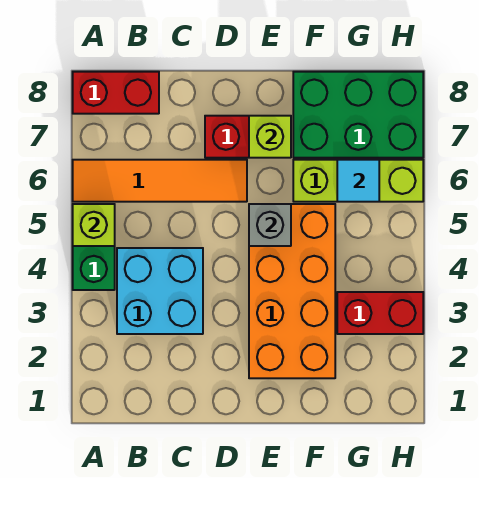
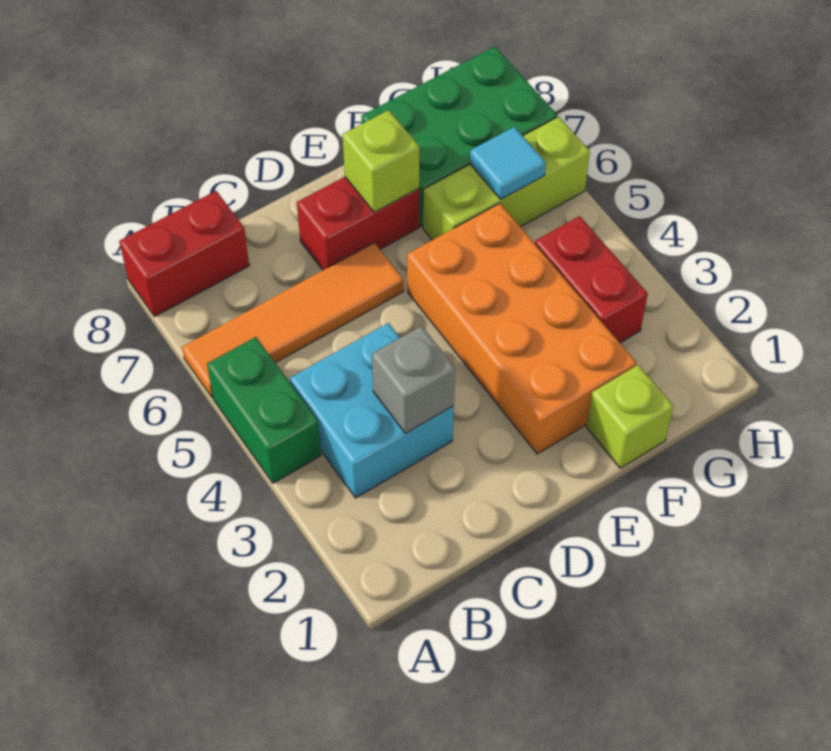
lime 1x1 brick [73,204,115,246] -> lime 1x1 brick moved to [587,365,673,468]
grey 1x1 brick [249,204,291,246] -> grey 1x1 brick moved to [372,326,455,433]
red 1x2 brick [337,292,423,334] -> red 1x2 brick turned to [535,216,648,343]

